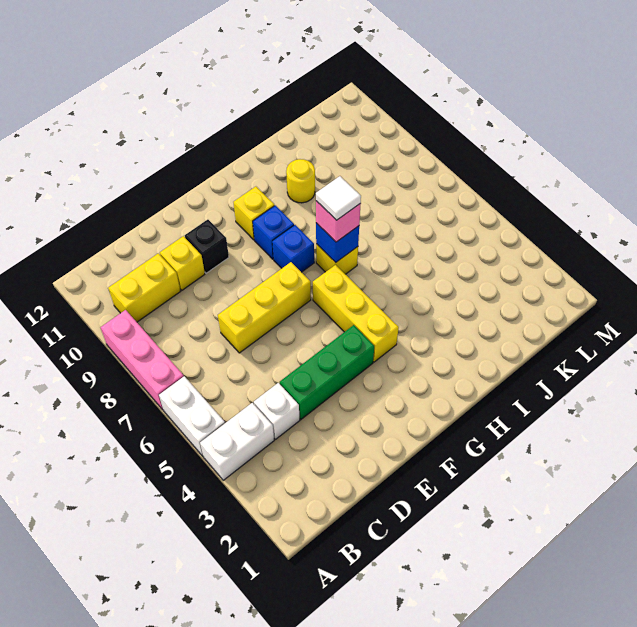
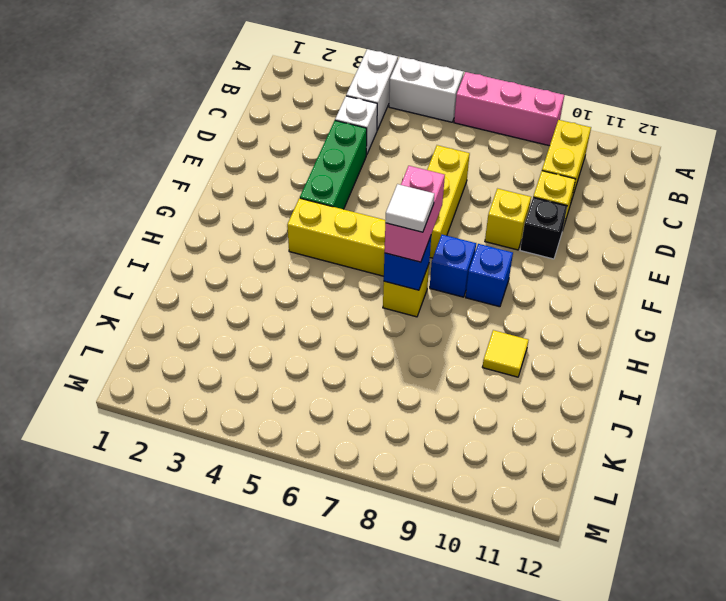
yellow 1x1 brick [234,187,274,240] -> yellow 1x1 brick moved to [485,189,531,250]
pink 1x1 brick [316,201,361,242] -> pink 1x2 brick [385,166,445,262]
yellow 1x1 round brick [286,159,315,203] -> yellow 1x1 tile [483,330,529,377]

